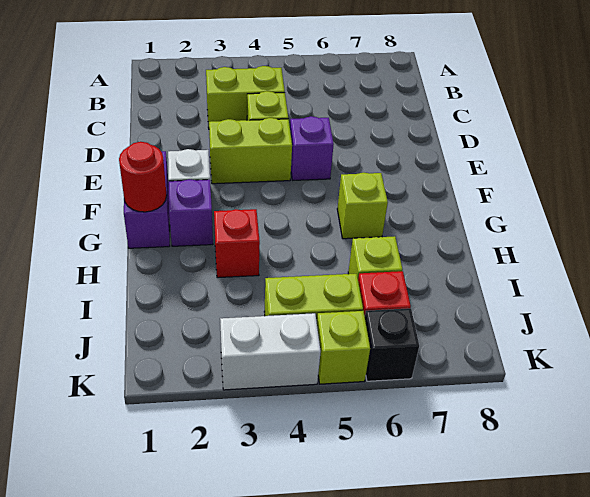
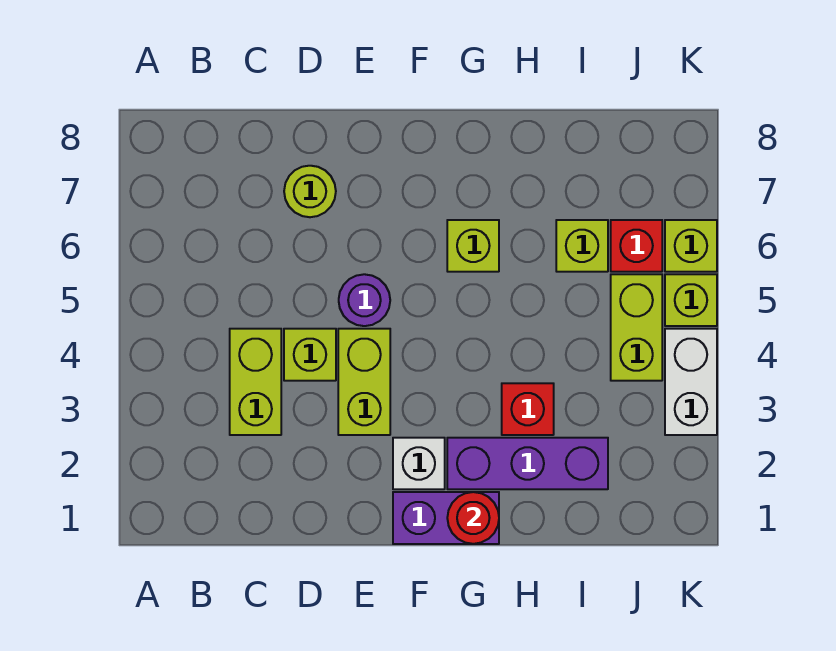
none -> lime 1x1 round brick [284,166,336,217]
purple 1x1 brick [290,116,334,180] -> purple 1x1 round brick [339,274,390,326]
purple 1x1 brick [169,179,213,246] -> purple 1x3 brick [447,438,608,489]
black 1x1 brick [365,308,419,381] -> lime 1x1 brick [665,220,717,272]

